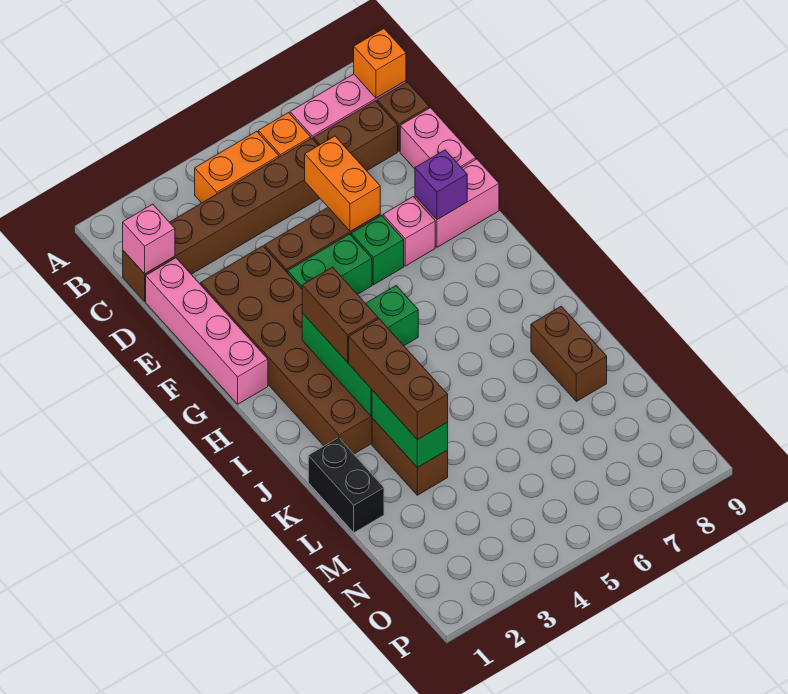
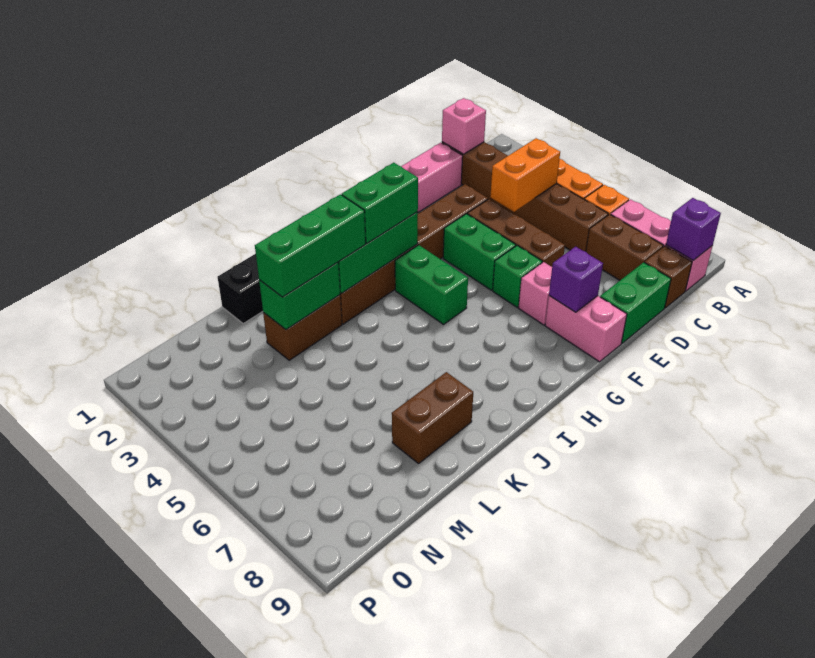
orange 1x1 brick [354,29,406,98] -> purple 1x1 brick [666,198,721,260]
orange 1x2 brick [305,136,380,231] -> orange 1x2 brick moved to [490,138,560,212]
pink 1x2 brick [400,108,476,169] -> green 1x2 brick [600,262,671,343]
brown 2x6 brick [201,246,372,454] -> brown 1x6 brick [340,184,488,324]
brown 1x2 brick [302,267,378,362] -> green 1x2 brick [342,163,418,243]
brown 1x3 brick [349,319,448,440] -> green 1x3 brick [255,194,366,297]

